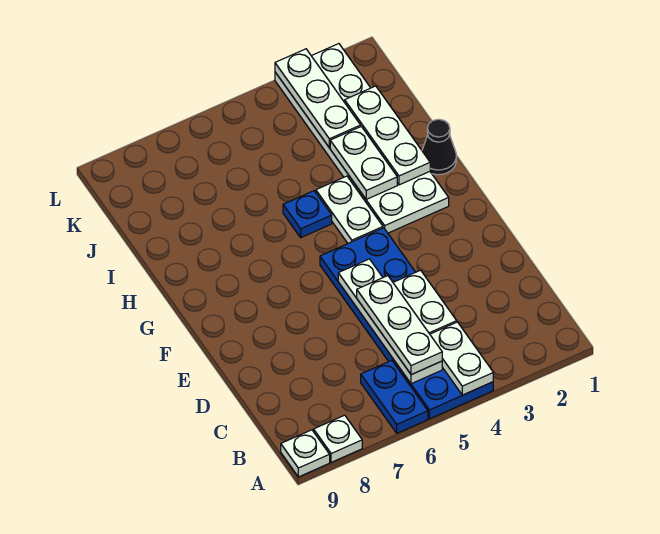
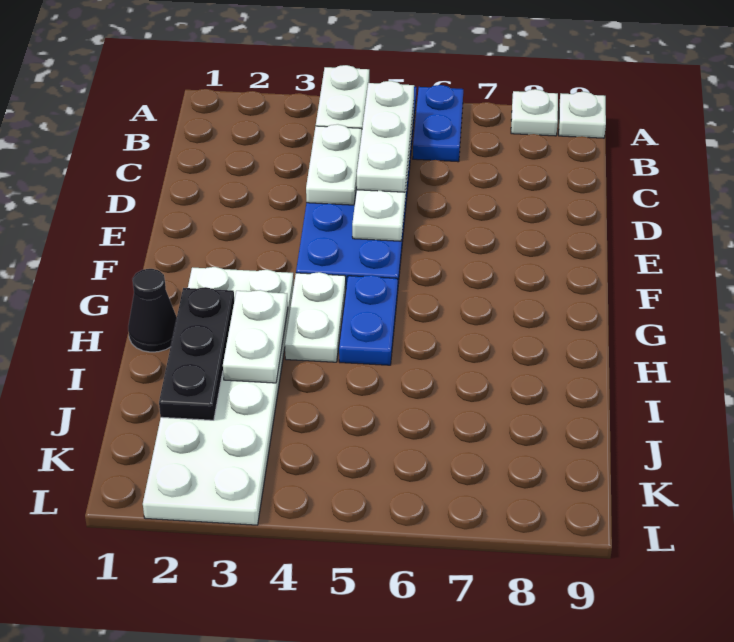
white 1x3 plate [345,86,430,185] -> black 1x3 plate [159,287,234,420]
blue 1x1 plate [283,191,332,238] -> blue 1x2 plate [339,275,398,365]
white 1x3 plate [275,49,361,148] -> none

